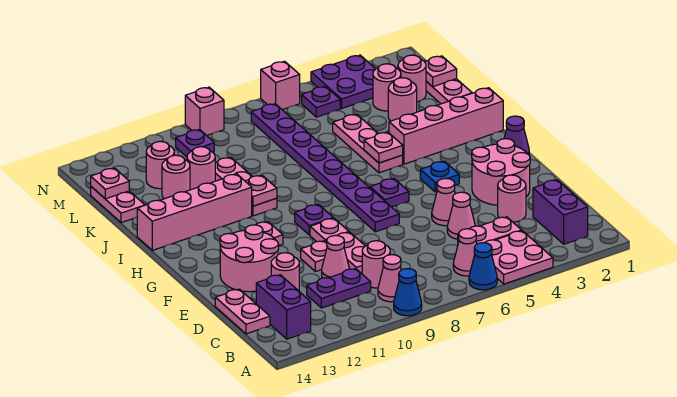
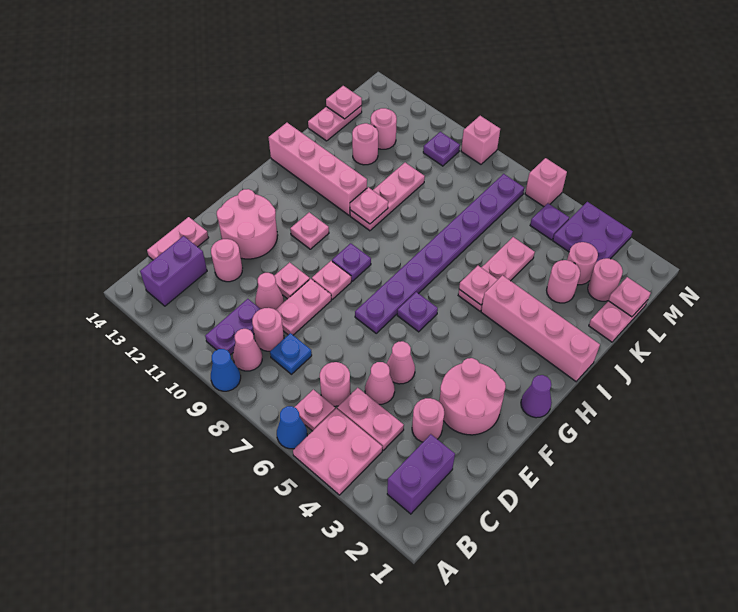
pink 1x1 cone [453,229,477,276] -> pink 1x1 plate [295,389,335,431]
purple 1x2 plate [307,269,371,308] -> purple 1x2 plate turned to [205,299,260,355]
blue 1x1 plate [420,161,459,192] -> blue 1x1 plate moved to [270,333,312,374]
pink 1x1 round brick [187,147,215,190] -> pink 1x1 round brick moved to [320,362,350,406]

